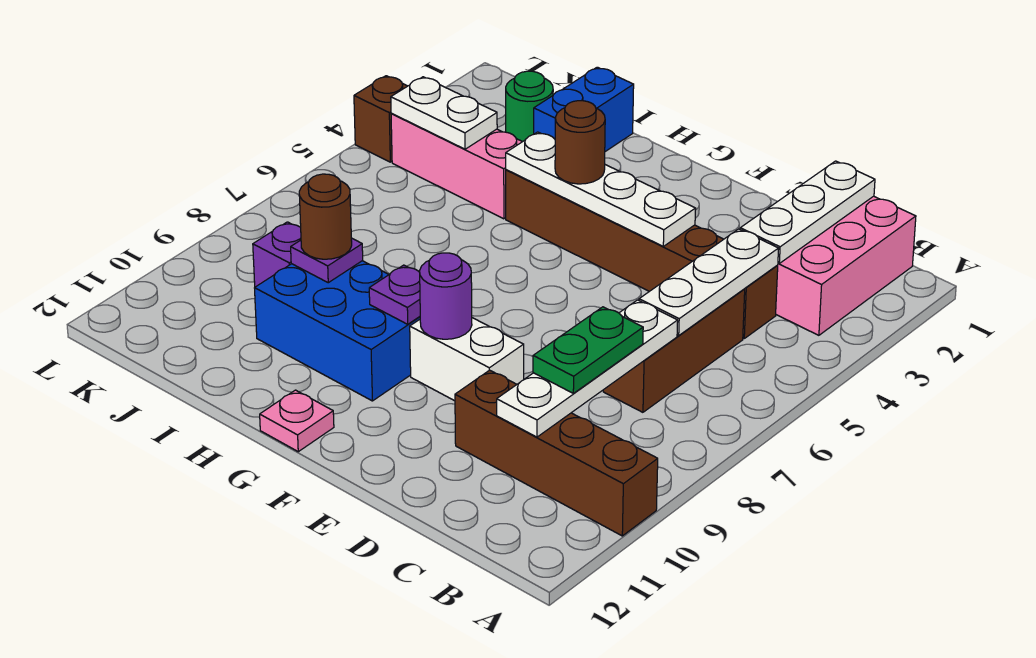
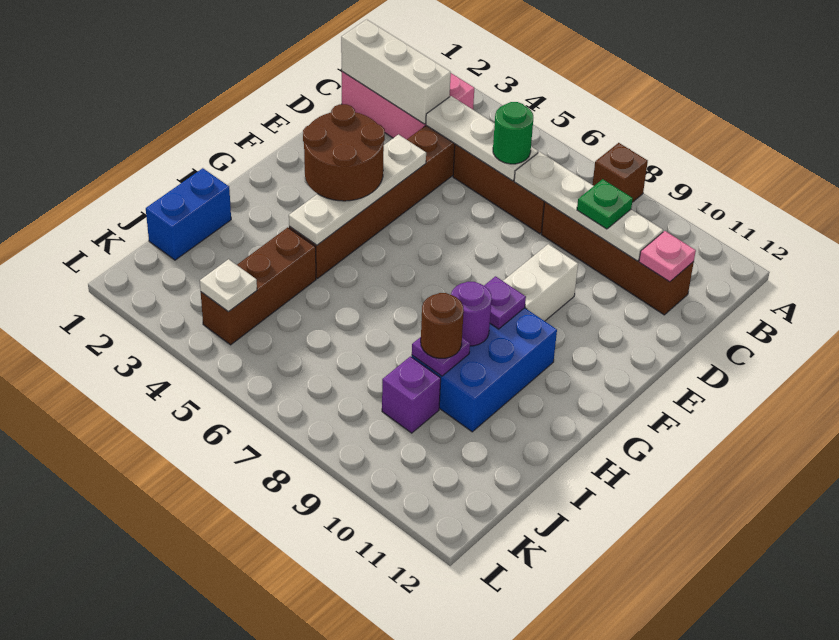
brown 1x4 brick [455,370,658,536] -> brown 1x4 brick turned to [541,202,694,315]
white 1x3 plate [740,161,875,263] -> white 1x3 brick [341,19,451,124]
green 1x2 plate [533,307,643,393] -> green 1x1 plate [577,179,633,229]
purple 1x1 round brick [420,253,472,339] -> purple 1x1 round brick moved to [451,282,492,346]
brown 1x1 round brick [555,101,605,184] -> brown 2x2 round brick [303,104,385,201]
pink 1x1 plate [260,390,334,452] -> pink 1x1 plate moved to [639,231,696,282]
blue 1x2 brick [534,67,634,152] -> blue 1x2 brick turned to [146,168,231,260]
pink 1x3 brick [391,113,522,219] -> brown 1x3 brick [201,227,316,345]
green 1x1 round brick [506,71,553,142] -> green 1x1 round brick moved to [493,102,533,164]
white 1x2 plate [391,77,497,149] -> white 1x1 plate [200,259,257,312]
brown 1x1 brick [354,76,407,162] -> brown 1x1 brick moved to [592,143,648,202]

